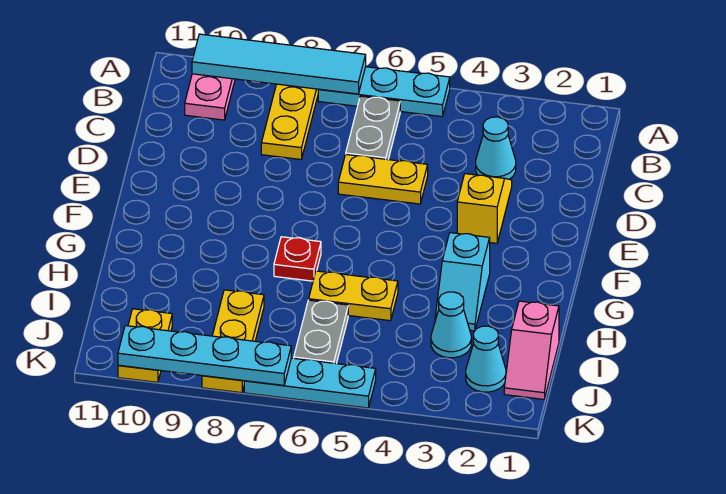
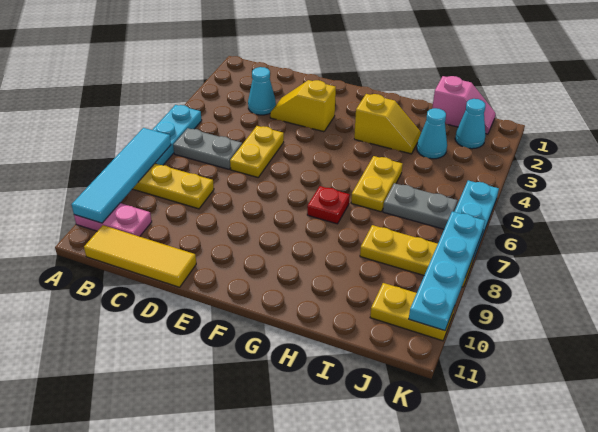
none -> yellow 1x3 tile [84,225,196,287]
cyan 1x2 slope [435,233,490,331] -> yellow 1x2 slope [354,94,421,154]

